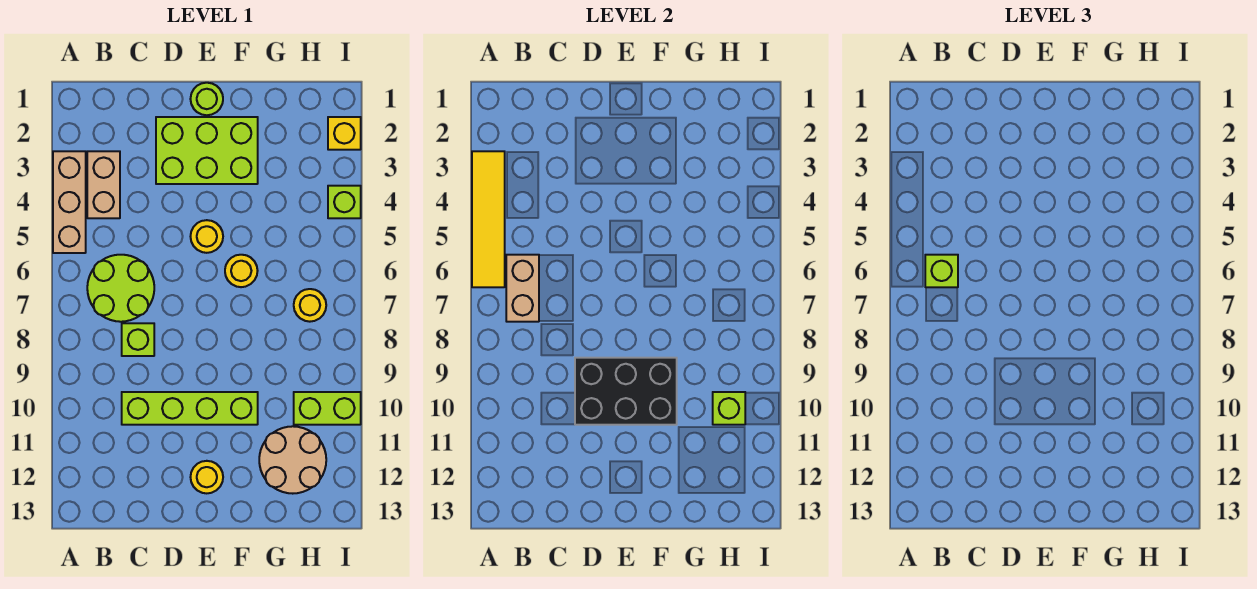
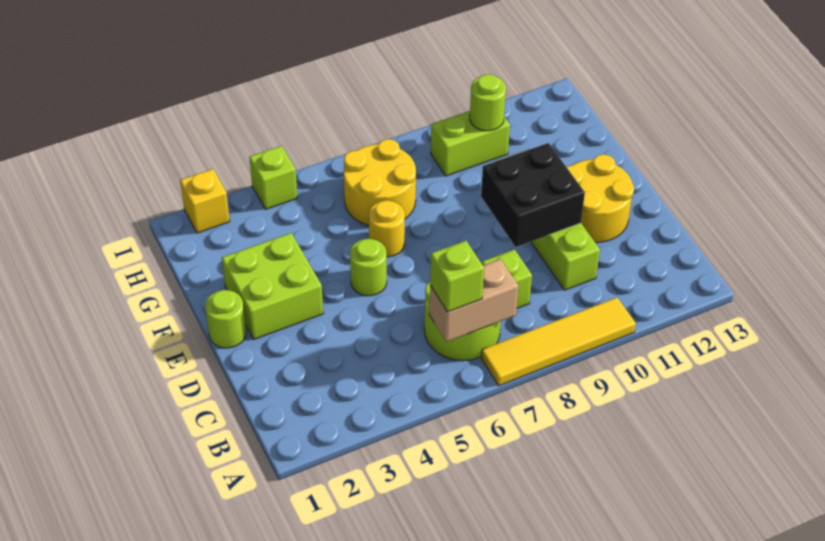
tan 1x3 brick [53,151,86,253] -> none
yellow 1x4 tile [472,151,505,287] -> yellow 1x4 tile moved to [481,297,636,386]
tan 1x2 brick [87,151,120,218] -> none
lime 2x3 brick [156,117,258,184] -> lime 2x2 brick [222,233,323,339]
black 2x3 brick [575,358,677,425] -> black 2x2 brick [481,143,585,247]
yellow 1x1 round brick [191,220,223,253] -> lime 1x1 round brick [350,239,387,296]
yellow 1x1 round brick [191,461,223,493] -> yellow 2x2 round brick [567,154,634,243]
tan 2x2 round brick [259,426,326,494] -> none
yellow 1x1 round brick [294,289,326,322] -> yellow 2x2 round brick [344,139,416,225]
lime 1x2 brick [294,392,361,425] -> lime 1x2 brick turned to [431,111,510,176]
lime 1x1 brick [713,392,745,425] -> lime 1x1 round brick [470,74,506,131]

